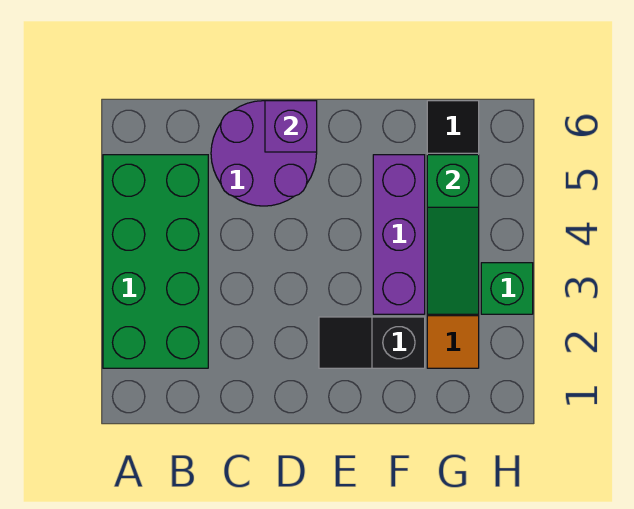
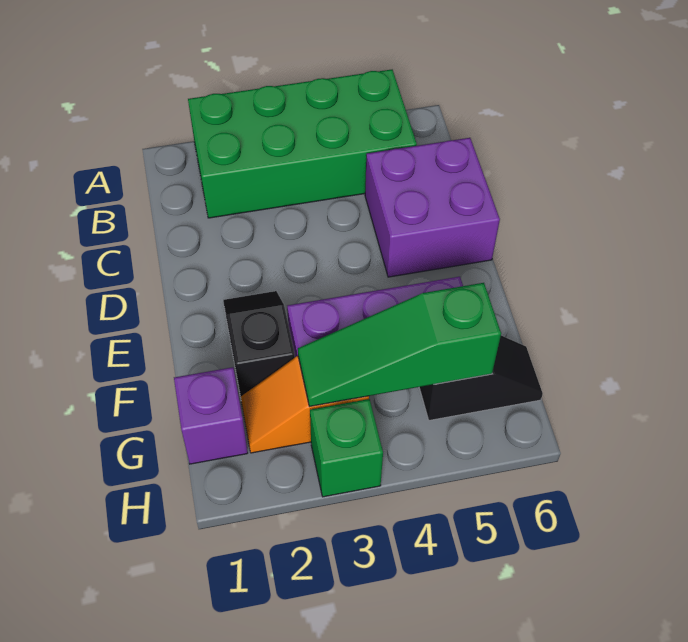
purple 2x2 round brick [211,101,317,206] -> purple 2x2 brick [365,138,500,277]
purple 1x1 brick [265,101,317,152] -> purple 1x1 brick moved to [174,367,248,464]

